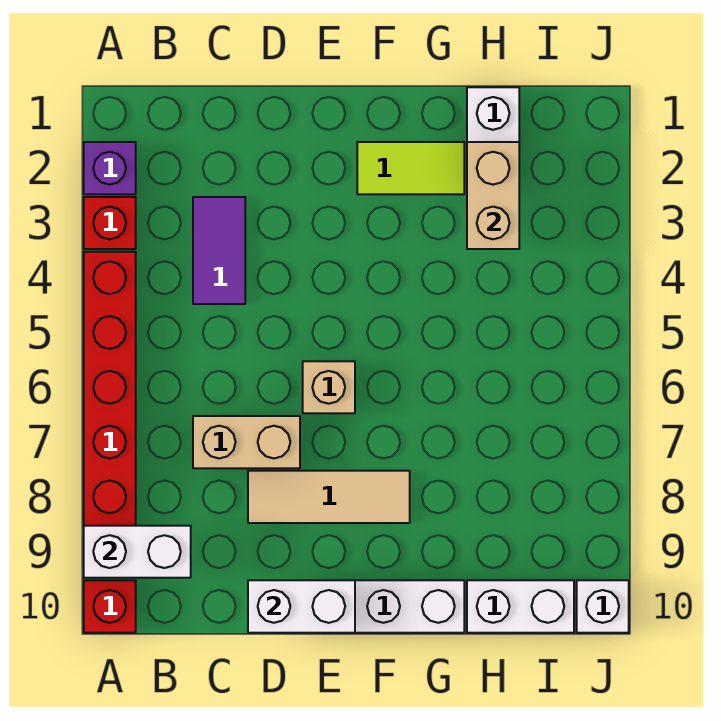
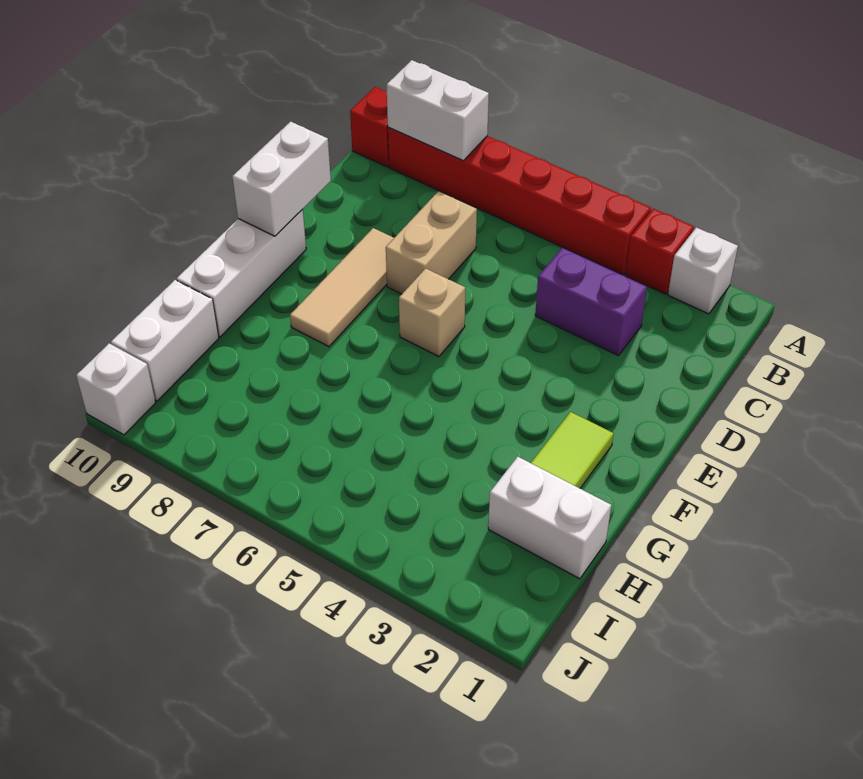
purple 1x1 brick [84,142,136,194] -> white 1x1 brick [668,227,738,314]
white 1x2 brick [84,526,191,578] -> white 1x2 brick turned to [387,60,489,161]
purple 1x2 tile [193,197,245,304] -> purple 1x2 brick [535,248,647,356]
tan 1x2 brick [467,142,519,249] -> none

